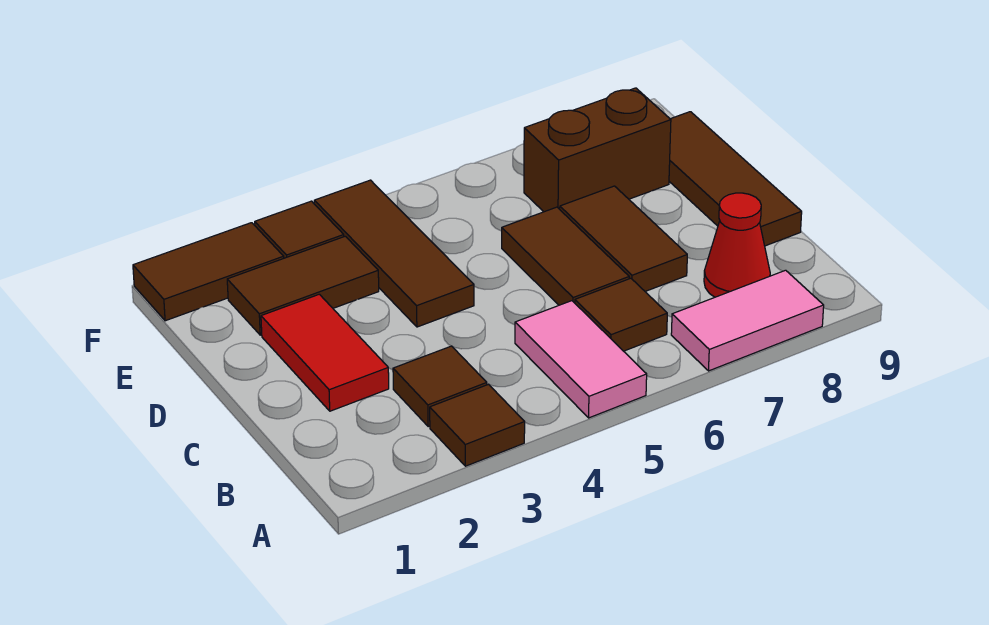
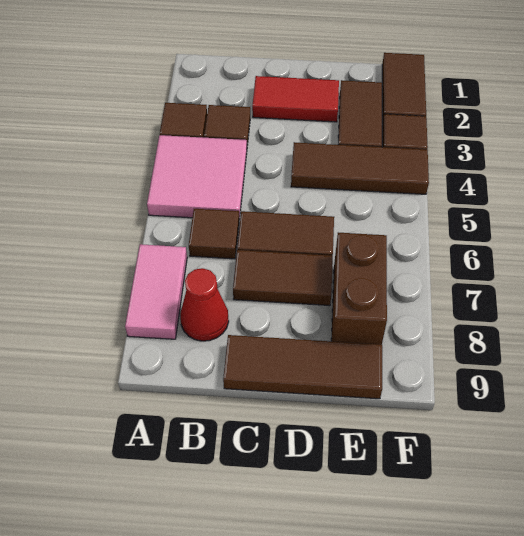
pink 1x2 tile [515,301,647,418] -> pink 2x2 tile [147,135,247,220]

